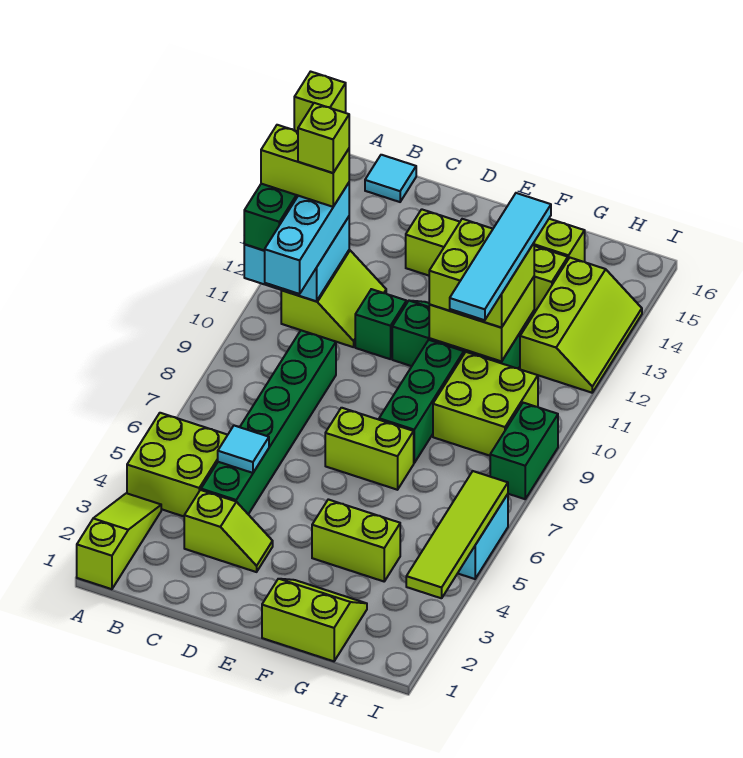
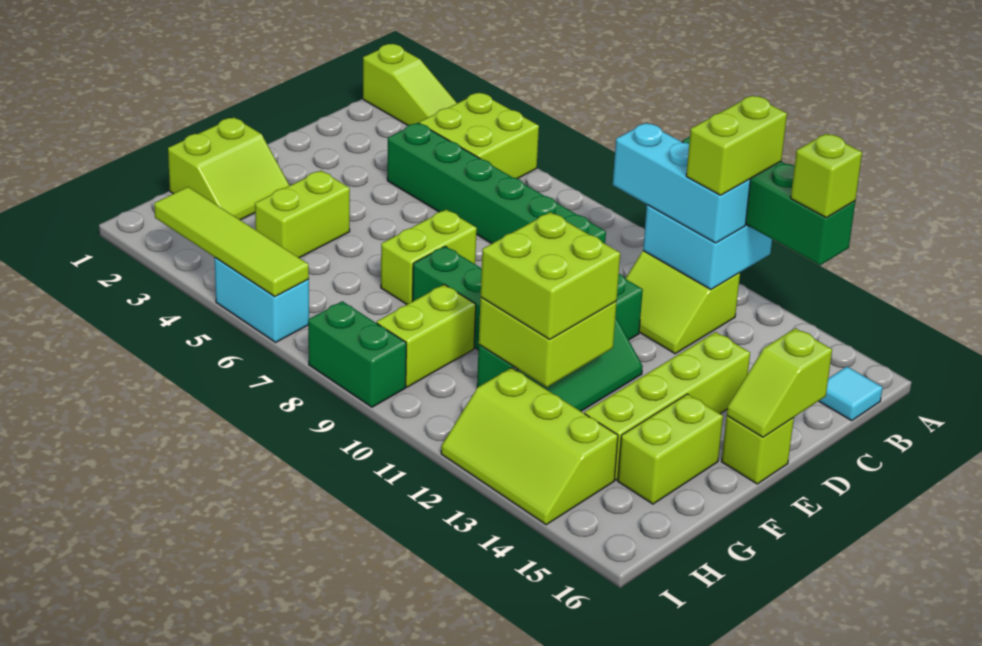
lime 1x1 brick [298,103,349,173] -> lime 1x1 brick moved to [721,416,794,484]
lime 1x2 slope [184,490,273,572] -> lime 1x2 slope moved to [727,328,832,437]
cyan 1x1 tile [218,426,269,473] -> none
lime 2x2 brick [433,352,538,456] -> lime 1x2 brick [377,285,476,387]
cyan 1x4 tile [450,193,551,320] -> none

